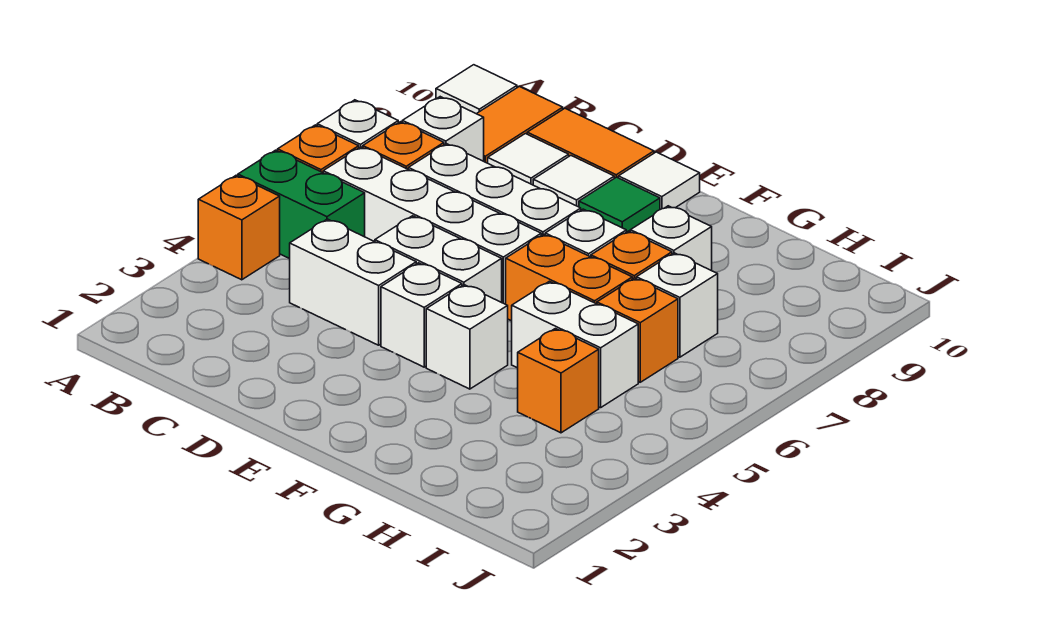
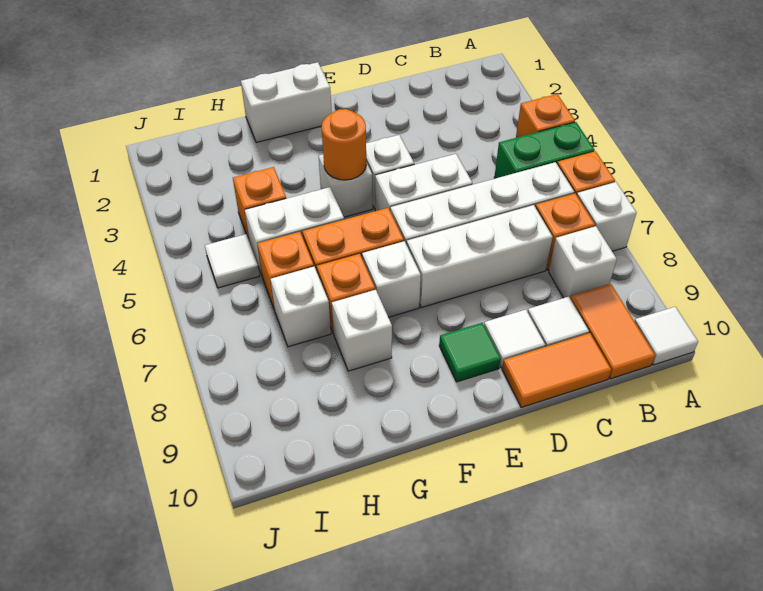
white 1x2 brick [290,219,416,345] -> white 1x2 brick moved to [241,62,332,143]
white 1x1 tile [618,152,700,210] -> white 1x1 tile moved to [205,234,259,288]
none -> orange 1x1 round brick [321,109,366,180]

